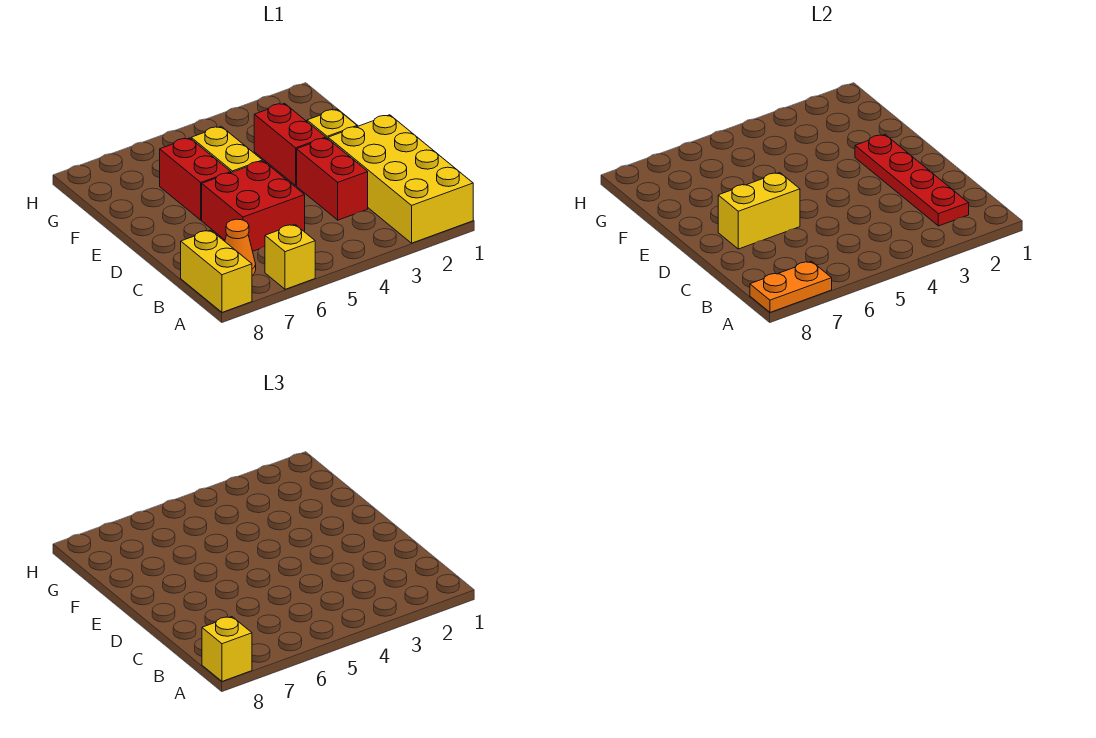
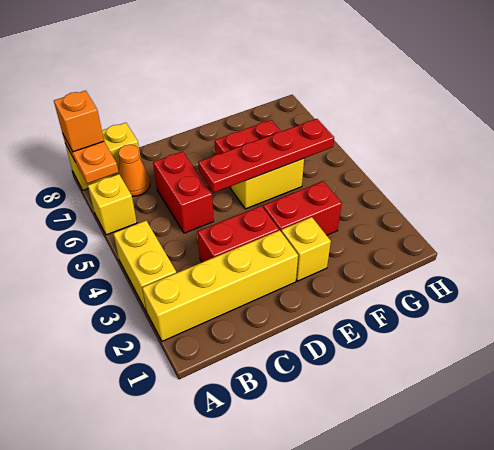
yellow 2x4 brick [328,115,473,243] -> yellow 1x4 brick [142,230,298,341]
yellow 1x1 brick [202,617,252,681] -> orange 1x1 brick [54,91,104,152]
red 1x4 plate [855,135,969,226] -> red 1x4 plate moved to [198,119,334,193]
red 2x2 brick [202,161,305,251] -> red 1x2 brick [153,151,214,233]
yellow 1x2 brick [718,173,800,249] -> yellow 1x2 brick moved to [113,221,176,312]

